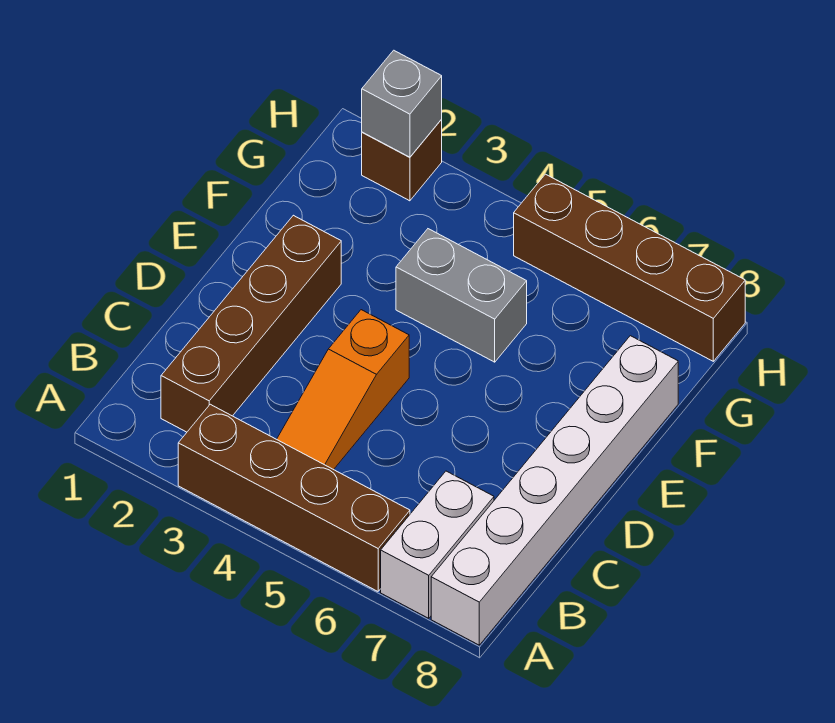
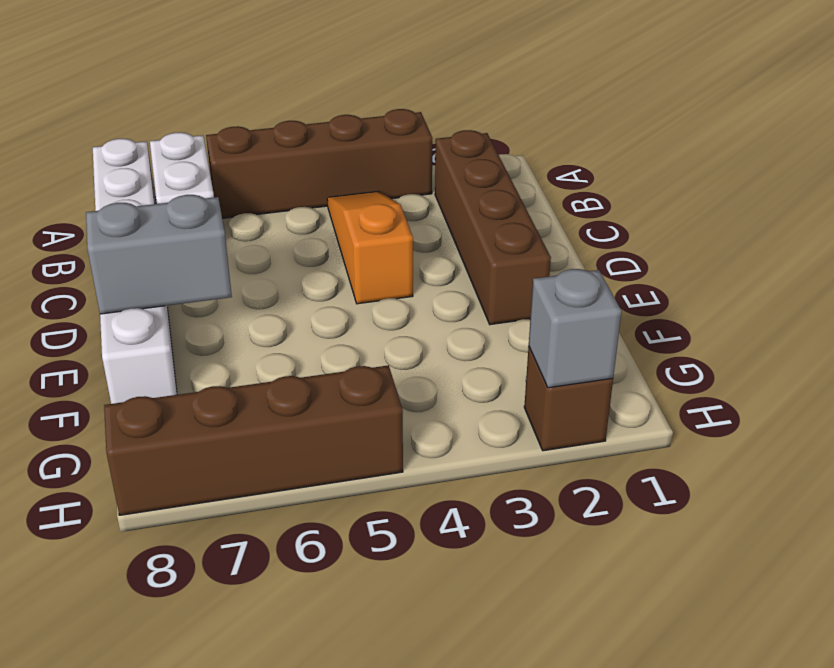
grey 1x2 brick [396,229,527,362] -> grey 1x2 brick moved to [86,195,232,314]

